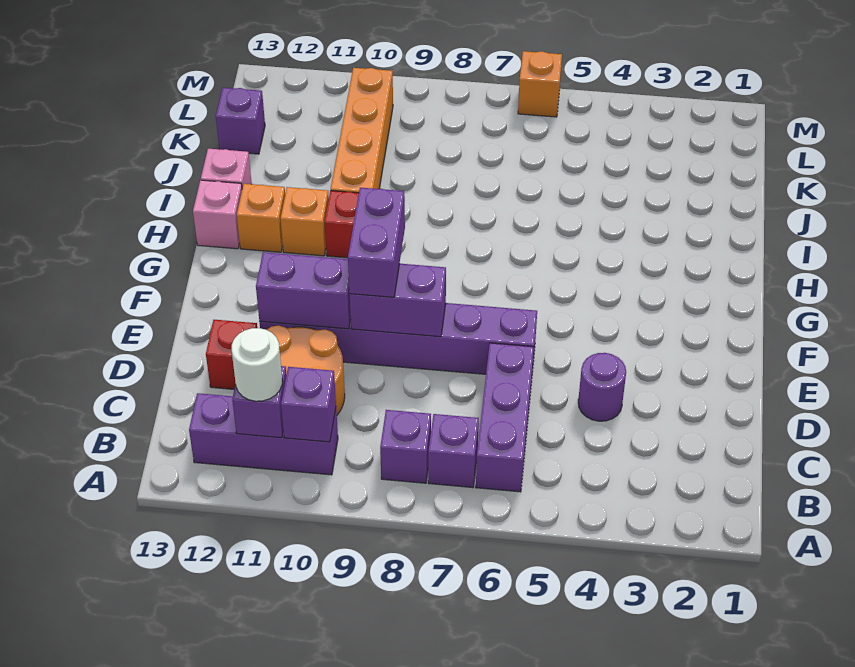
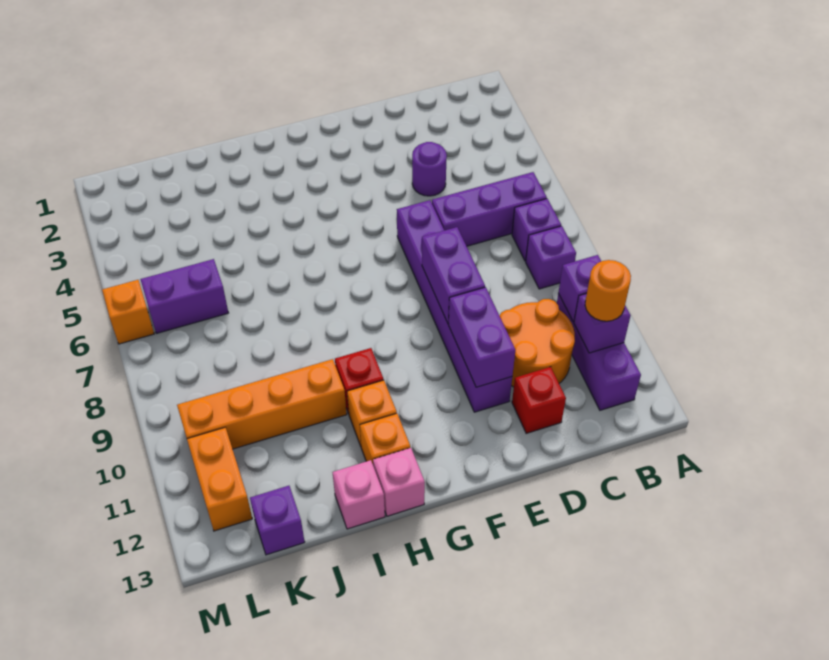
white 1x1 round brick [232,328,282,401] -> orange 1x1 round brick [585,260,631,321]
purple 1x2 brick [348,188,405,297] -> purple 1x2 brick moved to [140,259,228,333]
none -> orange 1x2 brick [187,427,252,531]

